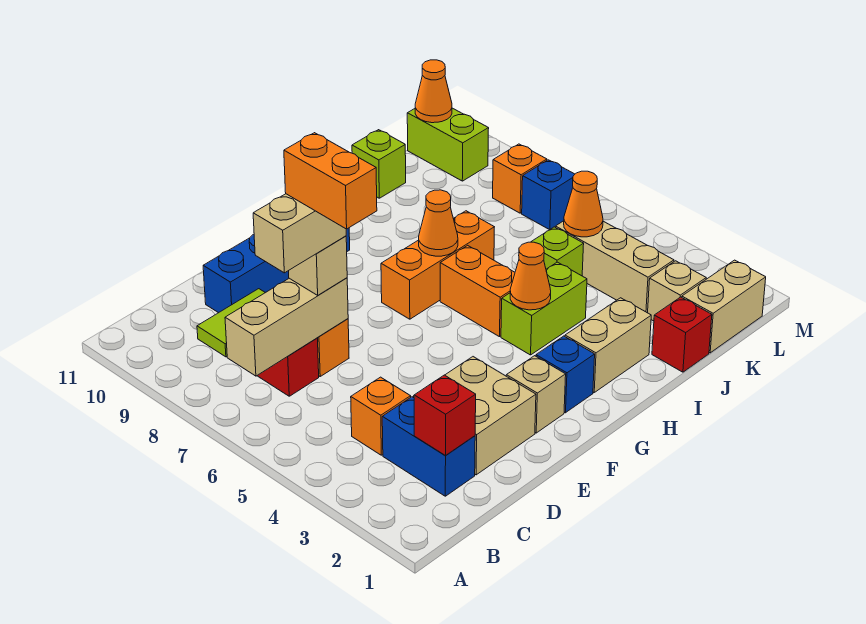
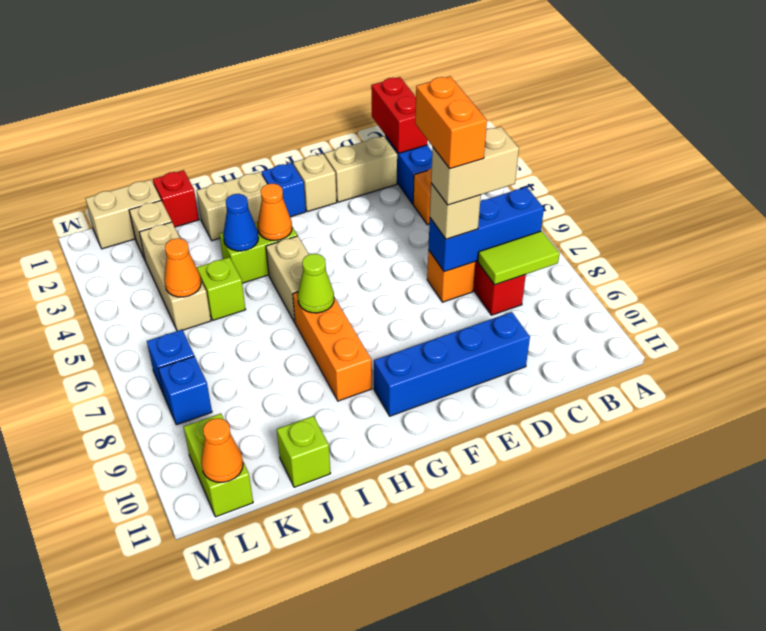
tan 1x3 brick [225,278,348,376] -> blue 1x3 brick [429,187,544,272]
red 1x1 brick [414,375,476,455] -> red 1x2 brick [371,77,428,153]
tan 2x2 brick [445,357,536,475] -> tan 1x2 brick [324,136,397,202]
orange 1x3 brick [381,211,494,319] -> orange 1x3 brick turned to [293,292,372,401]
orange 1x2 brick [440,245,515,337] -> tan 1x2 brick [266,236,309,322]
orange 1x1 cone [419,190,458,256] -> lime 1x1 cone [298,254,334,313]
none -> blue 1x1 cone [223,194,259,251]
orange 1x1 brick [493,144,547,213] -> blue 1x1 brick [158,356,212,425]

